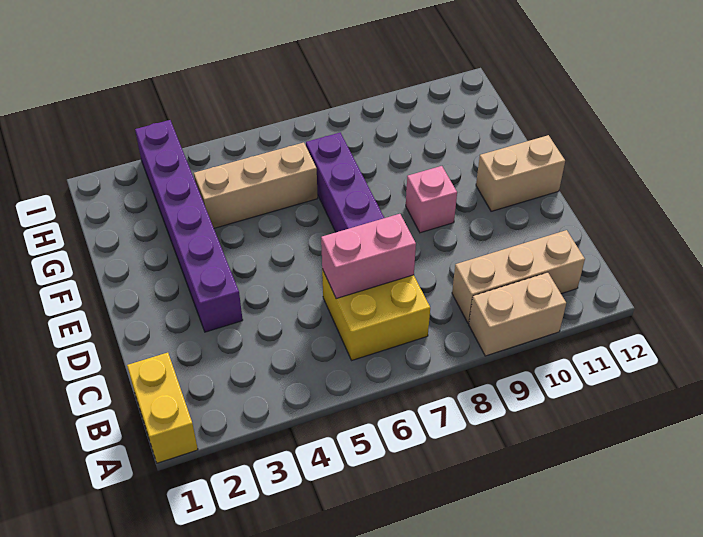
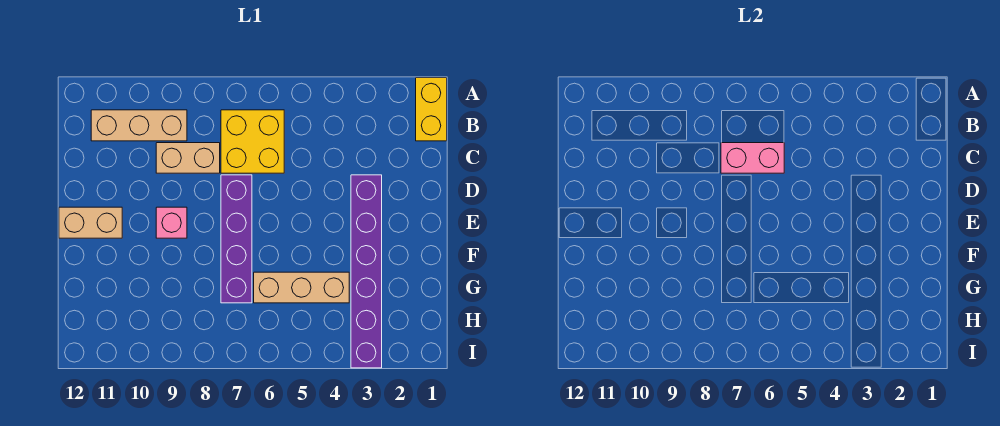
tan 1x2 brick [469,273,566,356] -> tan 1x2 brick moved to [156,143,220,173]

